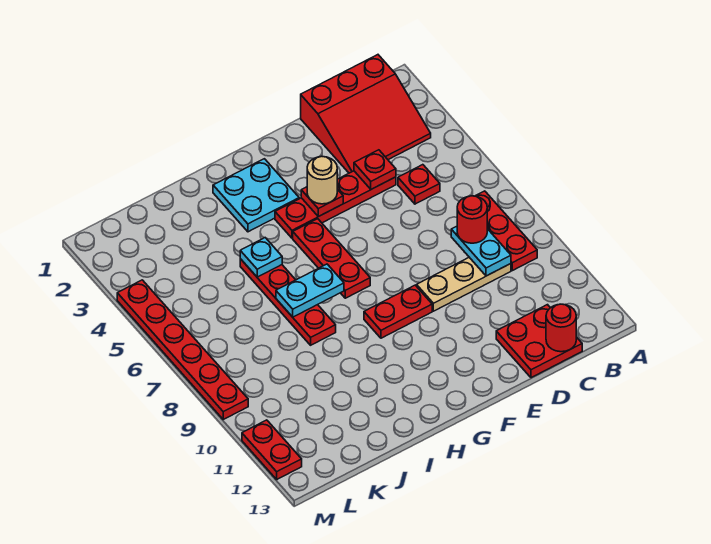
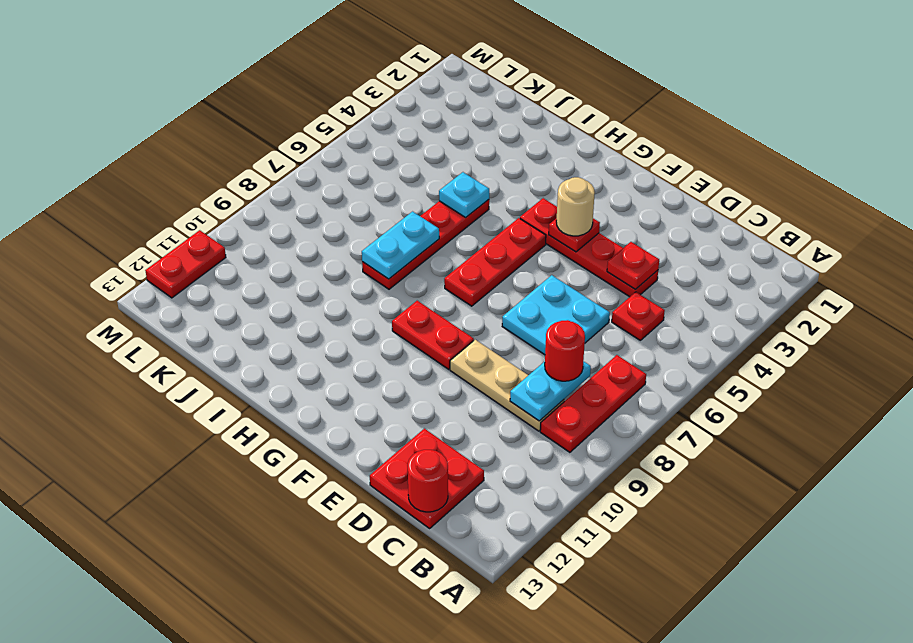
red 3x3 slope [301,55,431,173] -> none
cyan 2x2 plate [213,159,299,232] -> cyan 2x2 plate moved to [502,275,610,355]
cyan 1x2 plate [276,264,344,317] -> cyan 1x2 plate turned to [362,212,439,279]
red 1x6 plate [117,280,248,419] -> none

